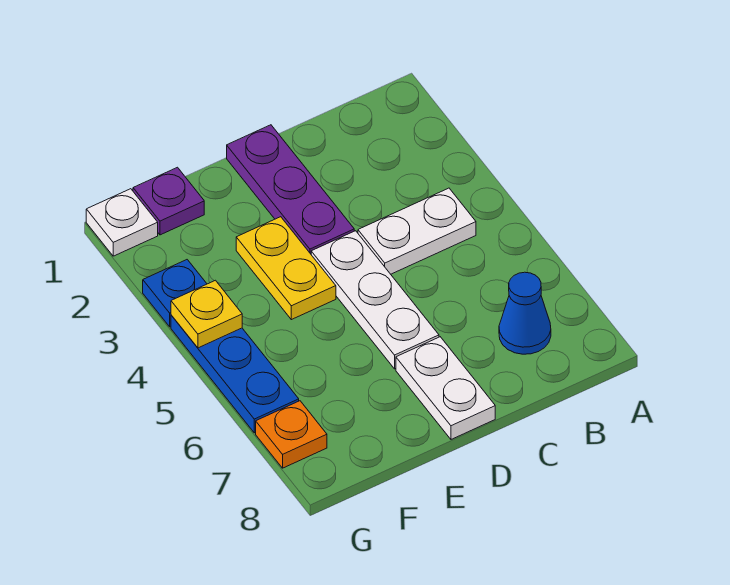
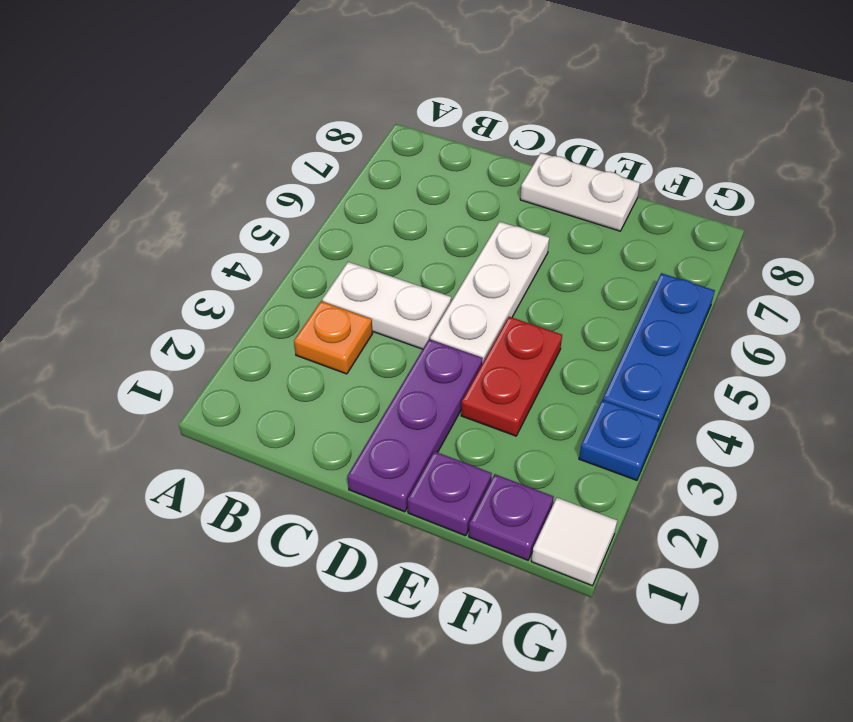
blue 1x1 cone [499,272,551,354] -> none
white 1x2 plate [396,337,495,439] -> white 1x2 plate turned to [520,153,640,231]
none -> purple 1x1 plate [408,451,492,536]
yellow 1x2 plate [236,217,336,320] -> red 1x2 plate [461,317,562,436]
white 1x1 plate [86,189,158,256] -> white 1x1 tile [531,498,617,586]
yellow 1x1 plate [171,280,242,348] -> none
orange 1x1 plate [256,401,327,468] -> orange 1x1 plate moved to [294,301,373,374]

